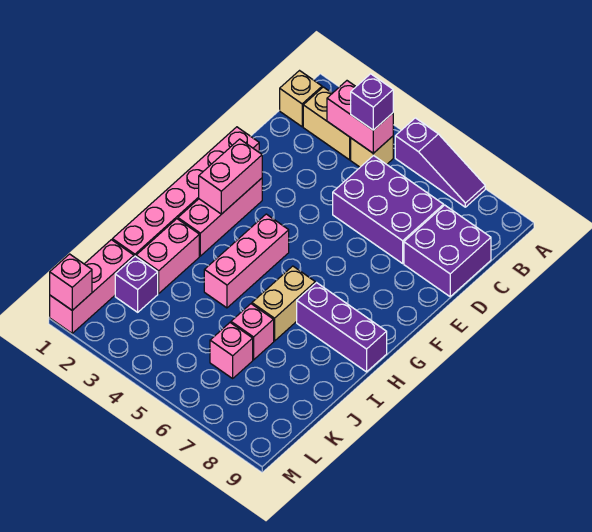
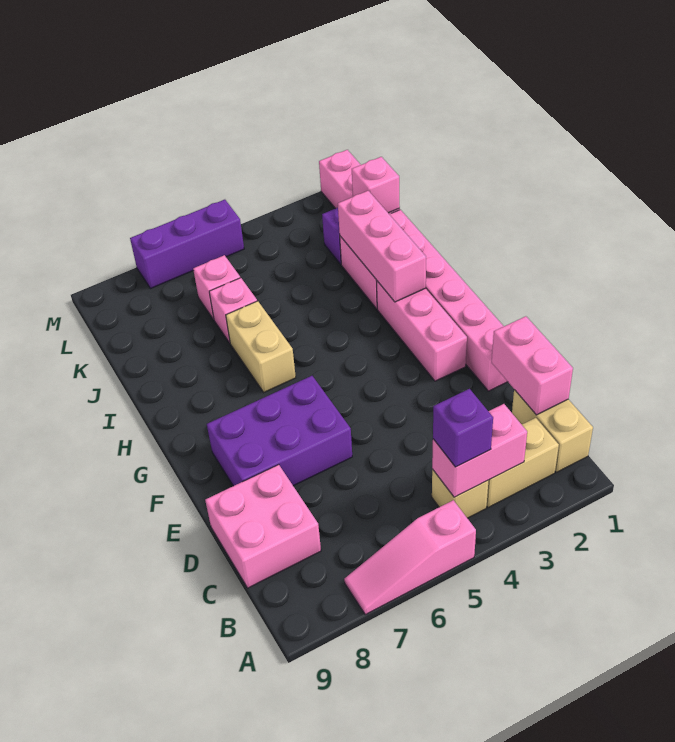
purple 1x3 slope [395,118,485,207] -> pink 1x3 slope [344,500,476,615]
tan 1x1 brick [280,71,322,127] -> tan 1x2 brick [512,390,593,472]
purple 2x3 brick [333,155,444,263] -> purple 2x3 brick moved to [207,376,352,486]
purple 2x2 brick [404,205,491,297] -> pink 2x2 brick [205,465,321,588]
pink 1x2 brick [199,139,262,214] -> pink 1x2 brick moved to [492,316,573,415]
pink 1x3 brick [204,214,289,308] -> pink 1x3 brick moved to [338,191,426,302]
purple 1x3 brick [297,283,387,372] -> purple 1x3 brick moved to [130,200,244,289]
pink 1x1 brick [50,254,92,310] -> pink 1x1 brick moved to [352,157,400,213]

